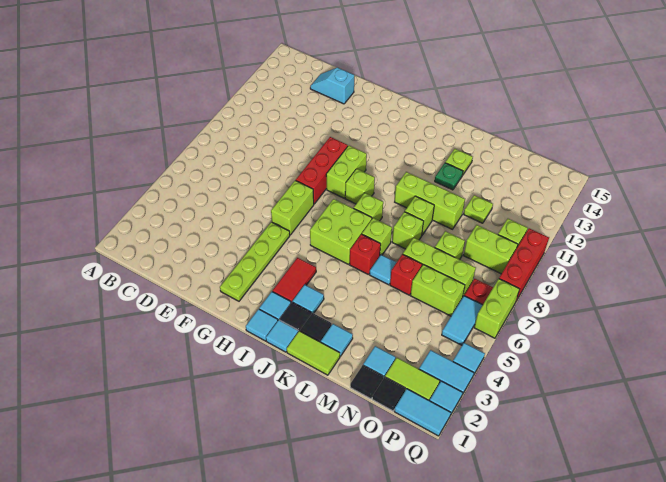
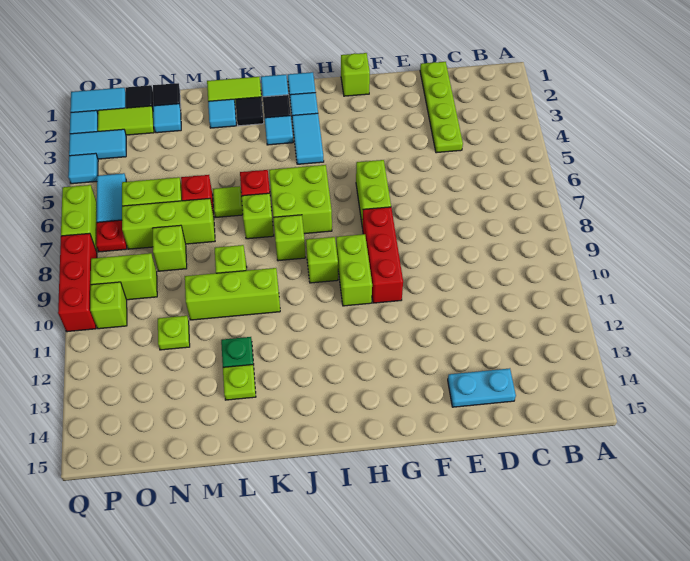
cyan 1x2 slope [310,68,354,104] -> cyan 1x2 plate [448,368,516,407]
lime 1x4 plate [220,222,290,301] -> lime 1x4 plate moved to [420,62,463,153]
red 1x2 tile [272,258,316,302] -> cyan 1x2 tile [292,113,324,164]
cyan 1x1 tile [370,255,397,285] -> lime 1x1 tile [213,186,243,217]
lime 1x1 brick [392,212,424,249] -> lime 1x1 brick moved to [341,53,370,96]

